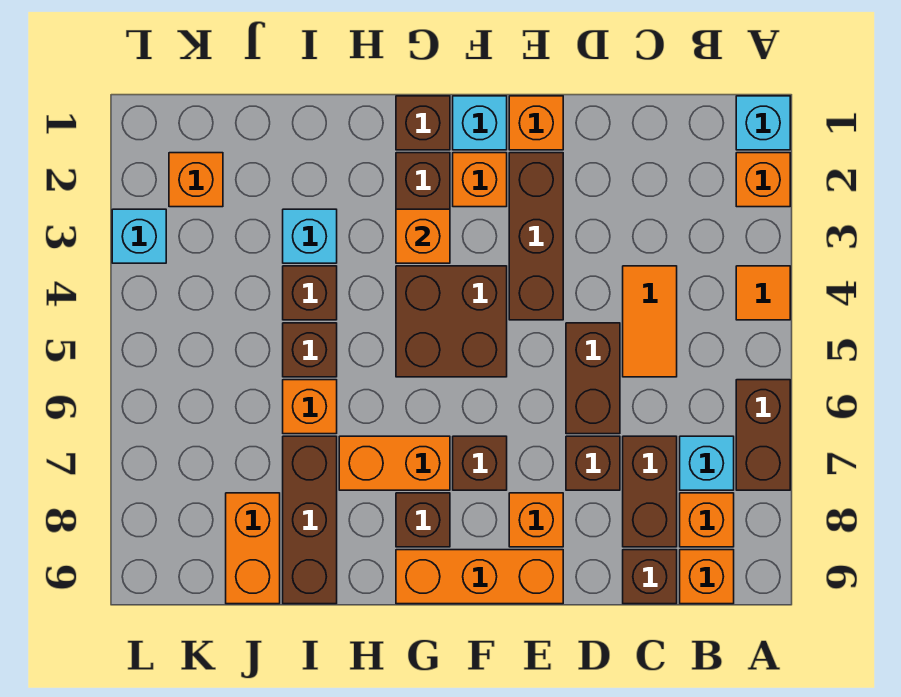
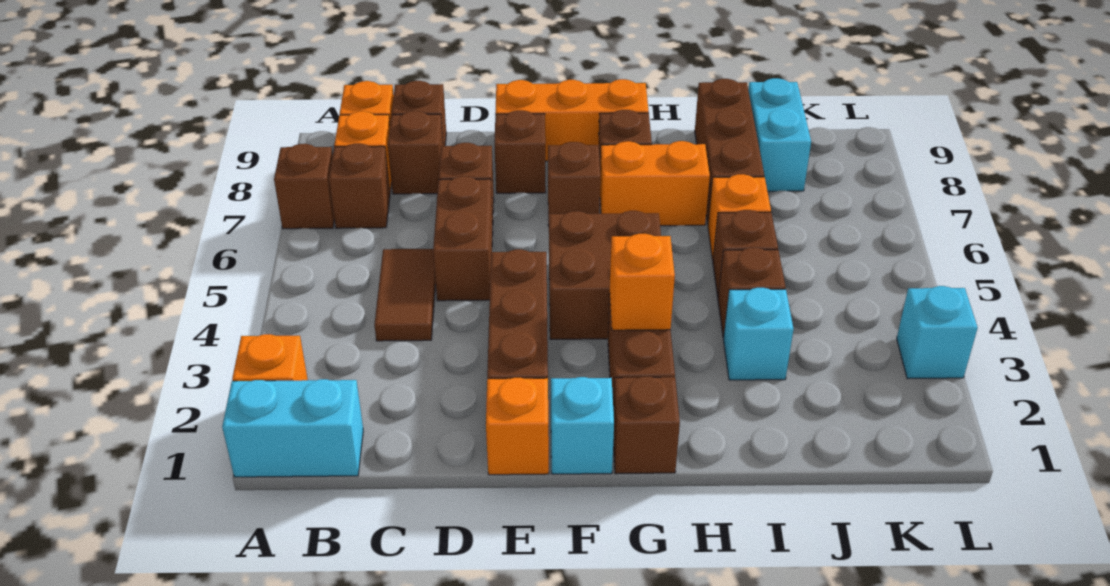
cyan 1x1 brick [736,96,790,150] -> cyan 1x2 brick [222,379,363,477]
orange 1x1 tile [736,266,790,320] -> none
brown 1x2 brick [736,380,790,490] -> brown 1x1 brick [274,144,334,229]
cyan 1x1 brick [680,436,734,490] -> brown 1x1 brick [329,143,390,228]
orange 1x2 tile [623,266,677,377] -> brown 1x2 tile [374,249,436,341]
brown 1x2 brick [623,436,677,547] -> brown 1x1 brick [388,111,443,194]
orange 1x1 brick [509,493,563,547] -> brown 1x1 brick [495,110,546,193]
orange 1x1 brick [453,153,507,207] -> none
orange 1x2 brick [226,493,280,604] -> cyan 1x2 brick [748,78,811,191]
orange 1x1 brick [169,153,223,207] -> none

